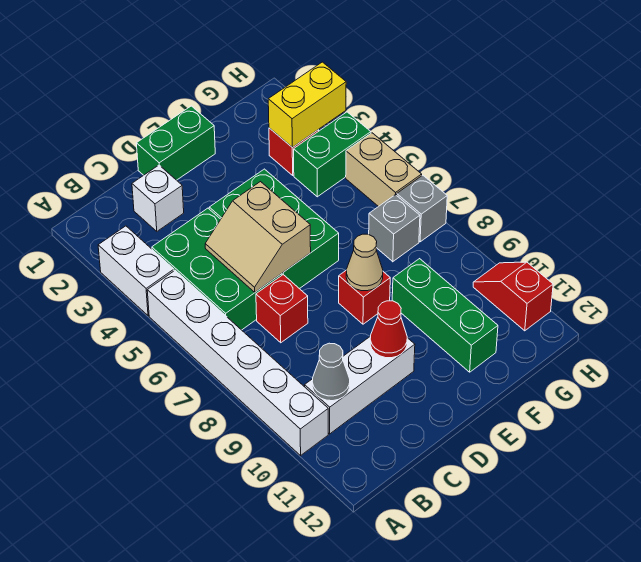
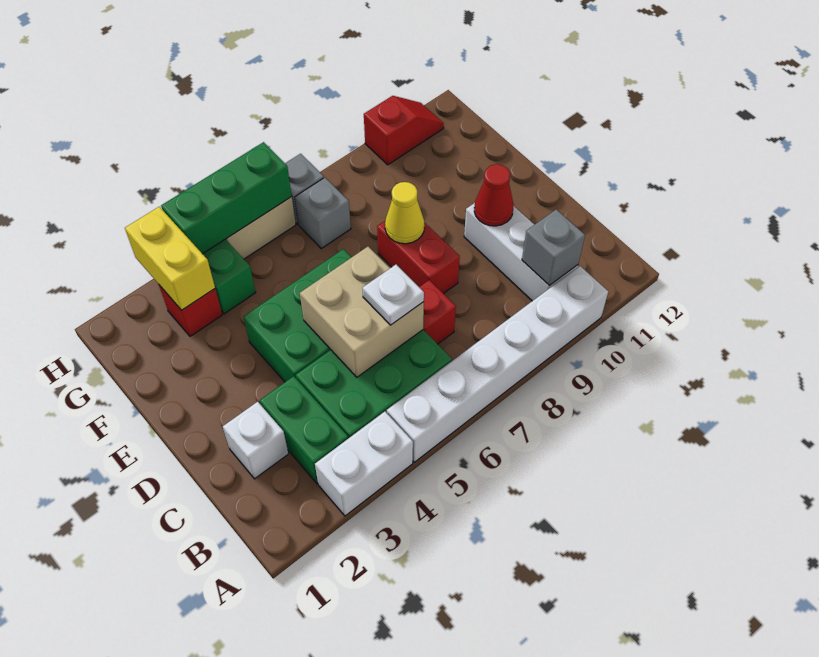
grey 1x1 cone [312,343,350,401] -> grey 1x1 brick [522,209,585,286]
tan 2x2 slope [205,182,311,292] -> tan 2x2 brick [300,247,424,377]
none -> white 1x1 plate [362,265,424,325]
green 1x2 brick [136,106,215,180] -> green 1x2 brick moved to [260,376,348,484]
red 1x1 brick [339,270,390,324] -> red 1x2 brick [377,221,460,294]
tan 1x1 cone [346,234,383,291] -> yellow 1x1 cone [385,182,424,244]
green 1x3 brick [392,259,498,372] -> green 1x3 brick moved to [161,142,292,254]
red 1x2 slope [473,262,553,331] -> red 1x2 slope turned to [364,96,444,165]

